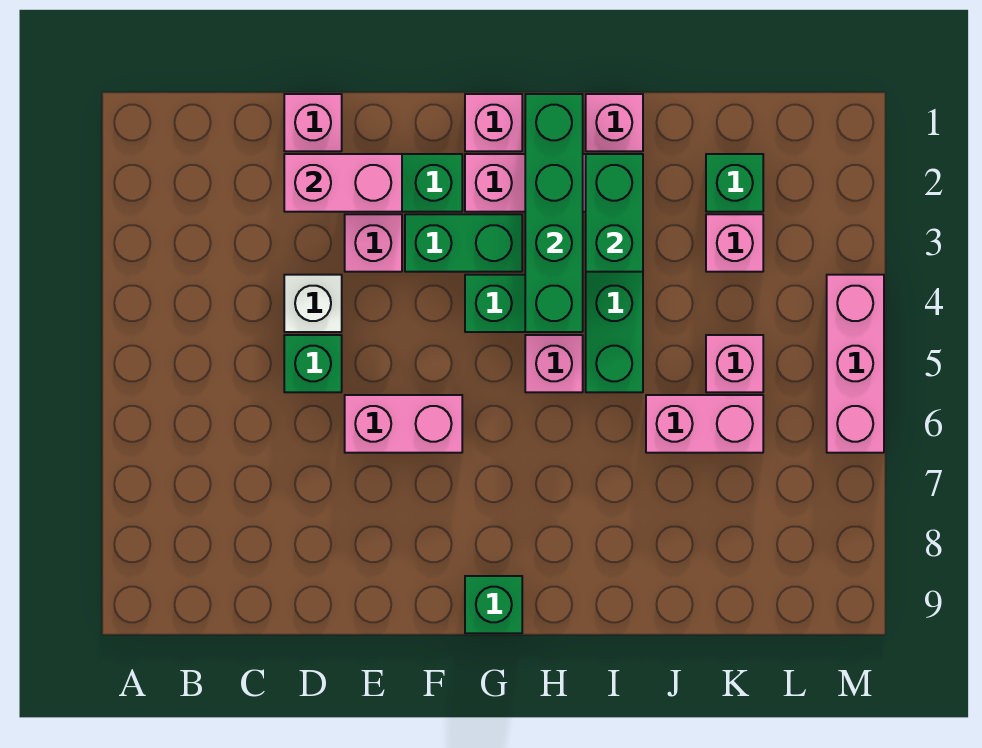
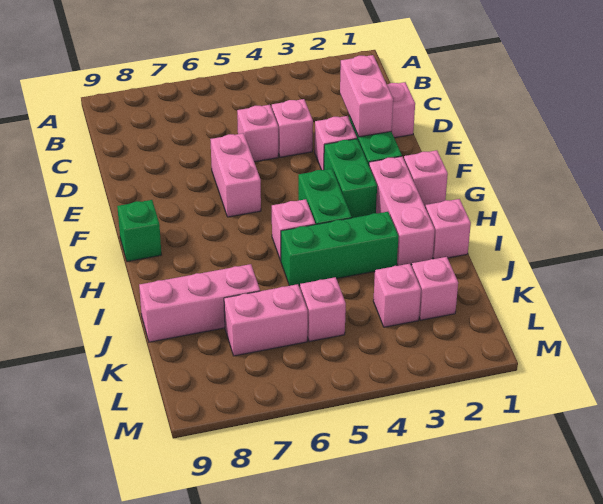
white 1x1 brick [284,275,342,332] -> pink 1x1 brick [272,99,313,157]
green 1x1 brick [284,335,342,392] -> pink 1x1 brick [237,105,278,162]
green 1x4 brick [525,94,583,332] -> none
green 1x2 brick [586,154,643,272] -> none
pink 1x2 brick [646,395,763,453] -> pink 1x2 brick turned to [224,284,308,356]
green 1x1 brick [706,154,763,212] -> pink 1x1 brick [412,257,458,320]
pink 1x3 brick [827,275,884,453] -> pink 1x3 brick moved to [139,264,260,342]

